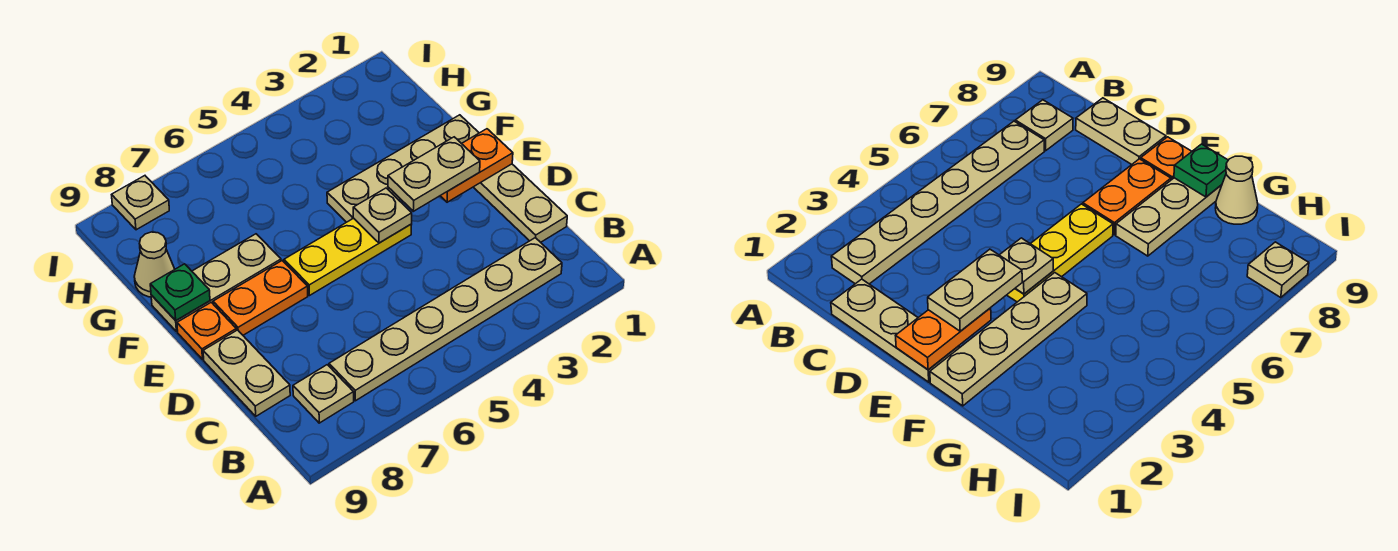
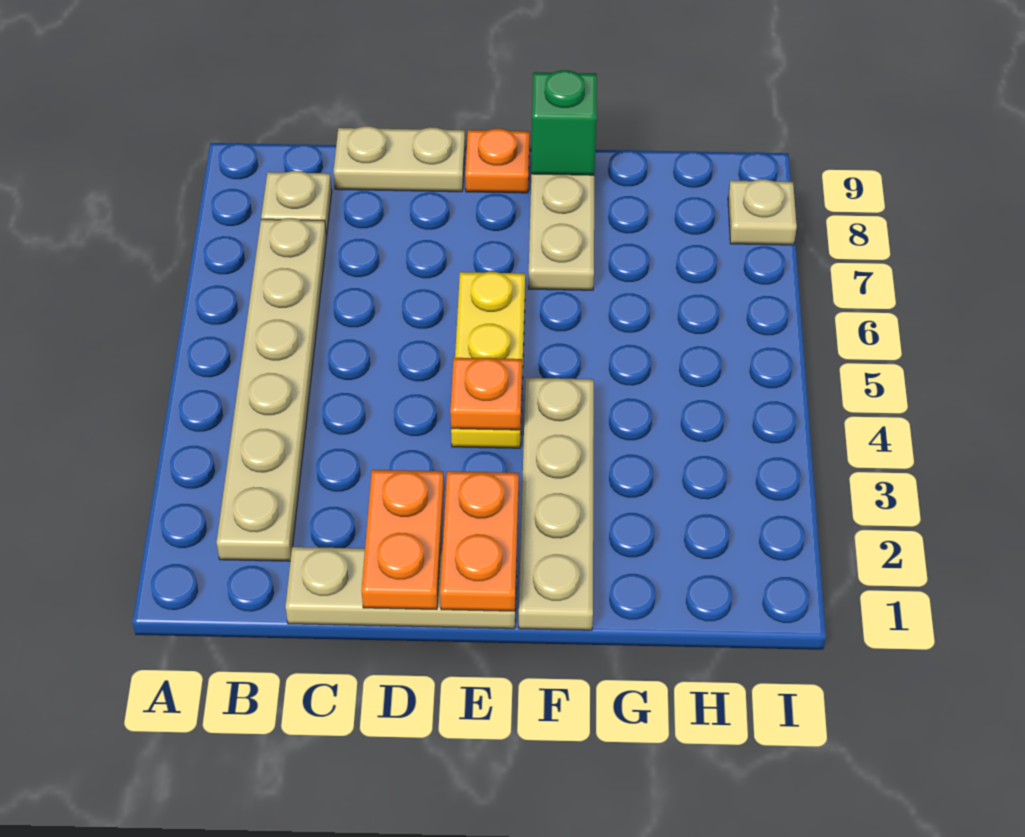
tan 1x2 plate [388,137,480,211] -> none
tan 1x1 plate [353,188,412,243] -> orange 1x1 plate [450,358,522,430]
orange 1x2 plate [213,260,308,335] -> orange 1x2 plate moved to [362,470,444,610]
green 1x1 plate [150,264,210,321] -> green 1x1 brick [531,70,597,175]
tan 1x1 cone [134,232,175,297] -> none

